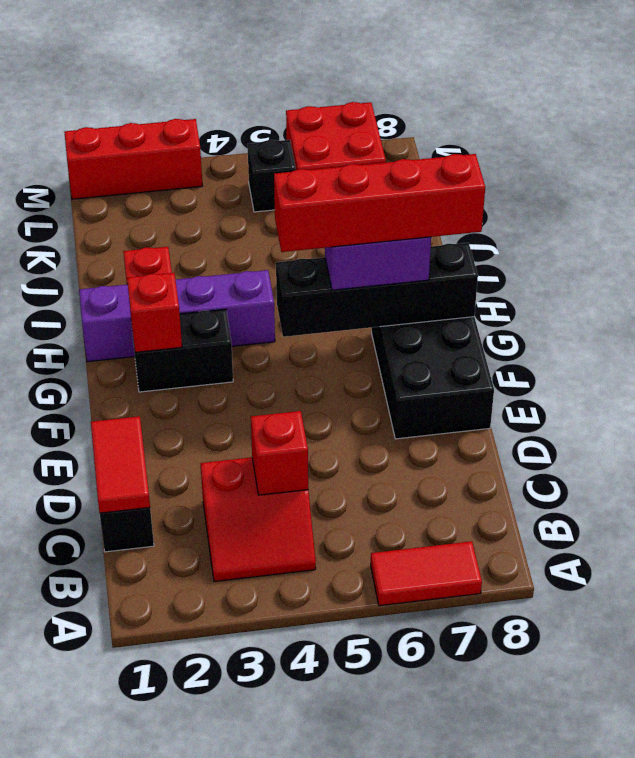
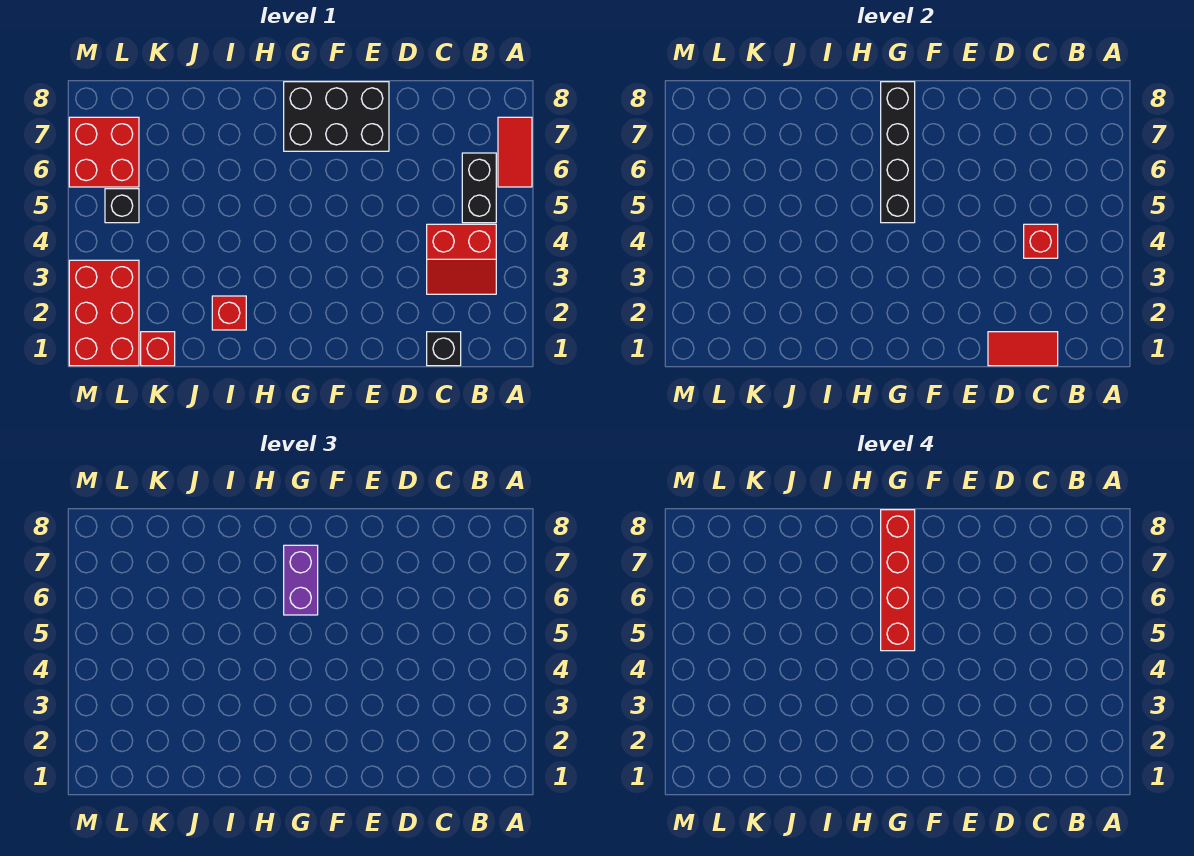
red 2x2 slope [200,457,316,582] -> red 2x2 slope turned to [427,224,496,294]
black 1x2 brick [132,309,233,392] -> black 1x2 brick moved to [462,153,496,223]
red 1x1 brick [127,273,182,352] -> red 1x1 brick moved to [141,332,175,366]
purple 1x4 brick [79,270,275,362] -> none
red 1x3 brick [64,119,203,199] -> red 2x3 brick [69,260,139,366]

